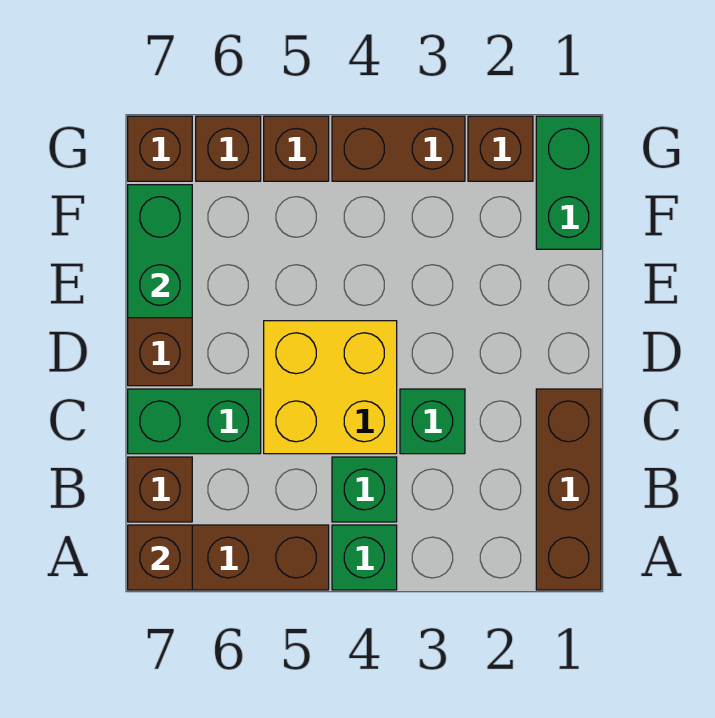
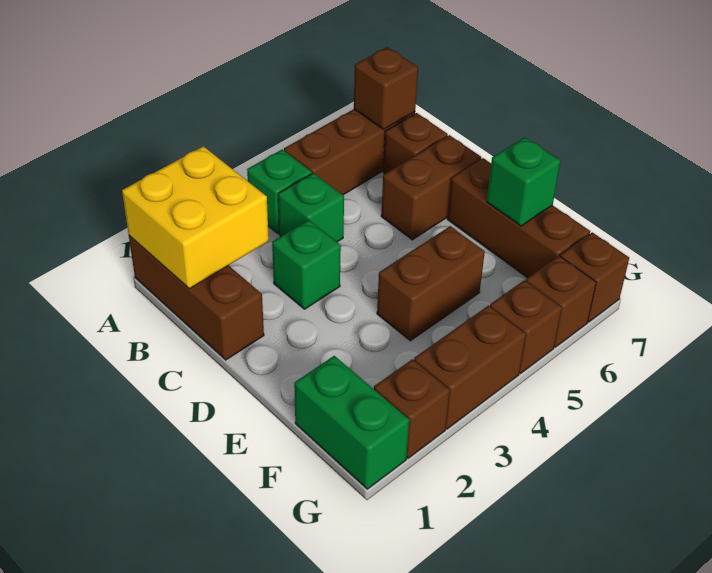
yellow 2x2 brick [264,321,397,454] -> yellow 2x2 brick moved to [122,146,269,289]
green 1x2 brick [128,389,261,454] -> brown 1x2 brick [381,135,481,240]
none -> brown 1x2 brick [377,226,485,341]
green 1x2 brick [128,185,192,318] -> green 1x1 brick [487,137,560,226]

